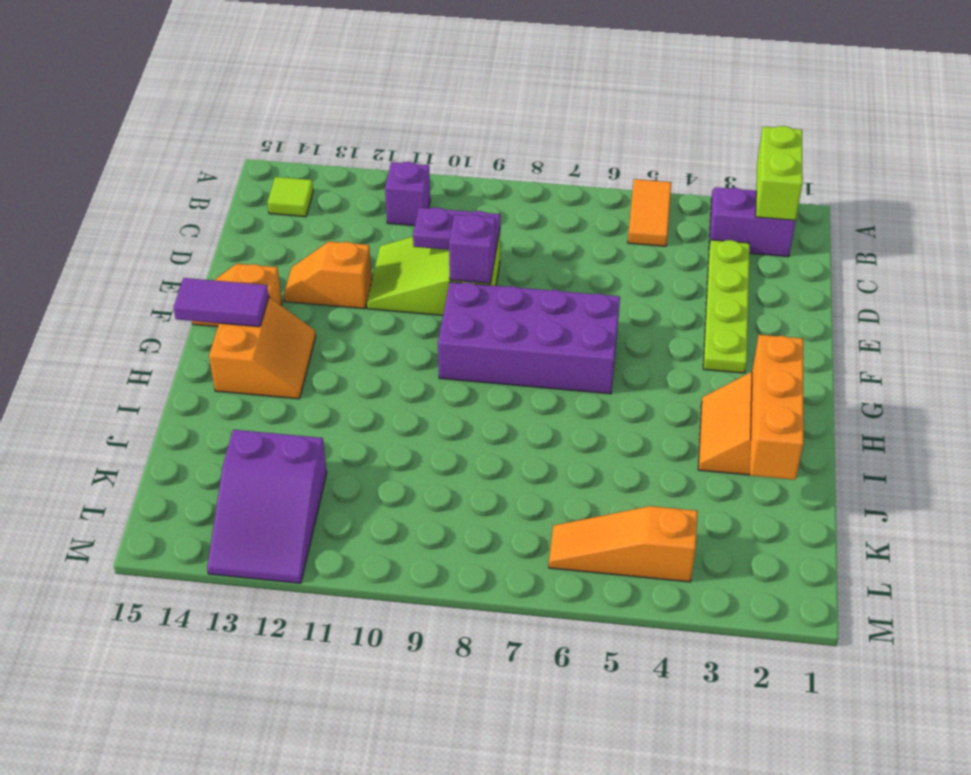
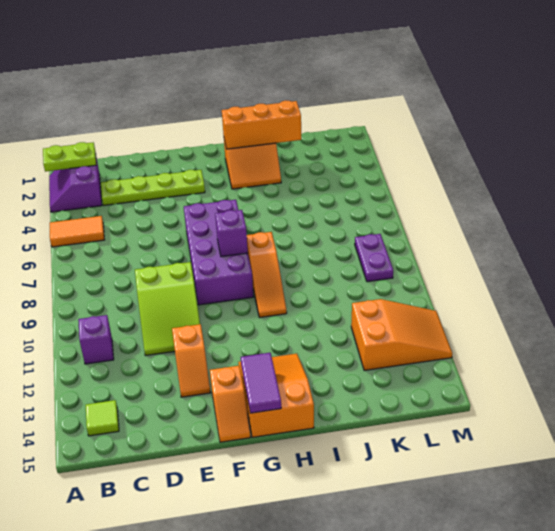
lime 1x2 brick [756,126,803,220] -> lime 1x2 plate [43,142,96,172]
purple 1x2 plate [413,207,500,253] -> purple 1x2 plate moved to [355,234,393,282]
purple 1x1 brick [449,214,496,283] -> purple 1x1 brick moved to [215,210,248,257]
orange 2x2 slope [209,297,316,399] -> orange 2x3 slope [238,354,314,437]
purple 2x3 slope [207,430,327,583] -> orange 2x3 slope [351,299,452,371]
orange 1x3 slope [549,506,698,582] -> orange 1x3 slope moved to [247,232,287,317]

